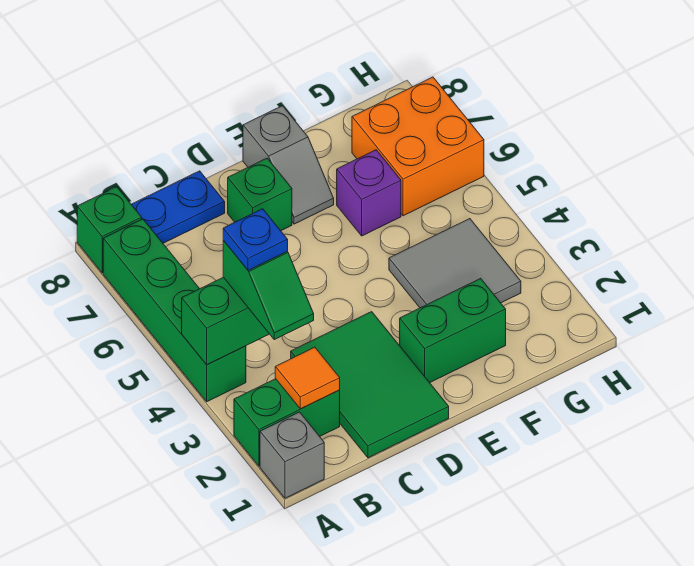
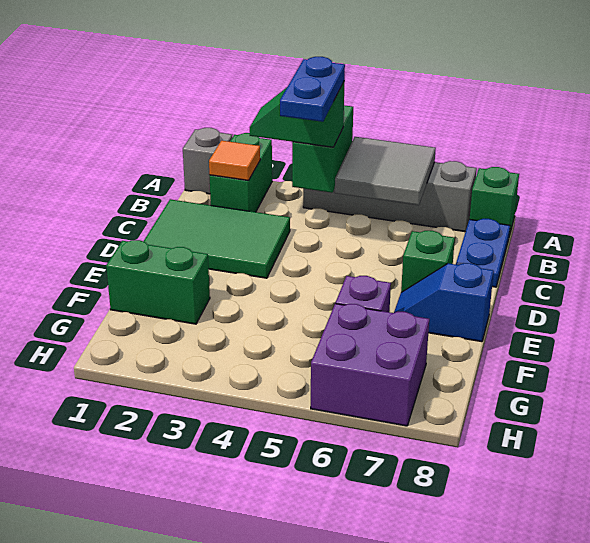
green 1x4 brick [103,219,246,402] -> grey 1x4 brick [303,161,477,232]
blue 1x1 plate [223,209,288,270] -> blue 1x2 plate [280,57,345,122]
green 1x2 brick [400,278,506,383] -> green 1x2 brick turned to [106,240,210,324]
grey 1x2 slope [243,106,334,224] -> blue 1x2 slope [394,263,494,342]
grey 2x2 tile [389,219,521,308] -> grey 2x2 tile moved to [335,137,436,205]
orange 2x2 brick [352,77,484,216] -> purple 2x2 brick [311,304,429,426]

